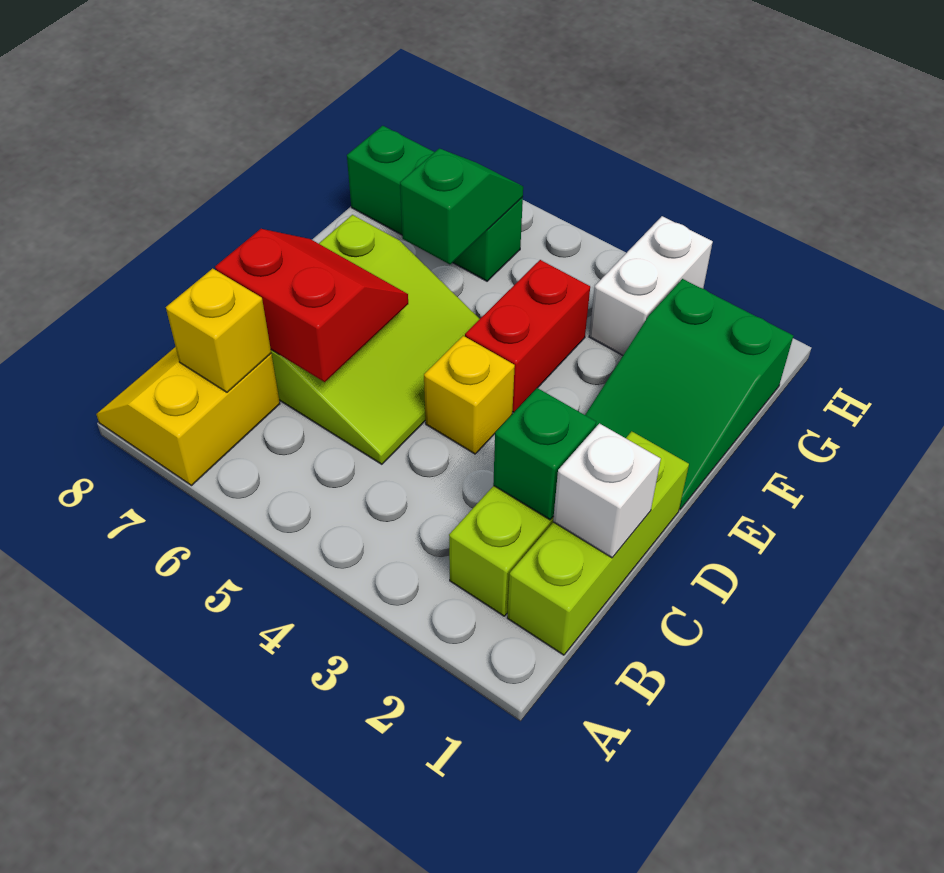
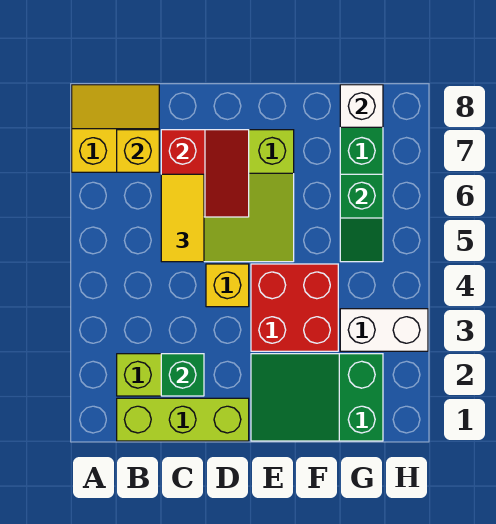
white 1x1 brick [553,423,661,558] -> white 1x1 brick moved to [340,85,383,127]
none -> yellow 1x2 tile [161,174,204,262]
red 1x2 brick [465,260,590,413] -> red 2x2 brick [251,264,338,351]
green 1x2 slope [400,148,523,264] -> green 1x2 slope turned to [340,174,383,262]

